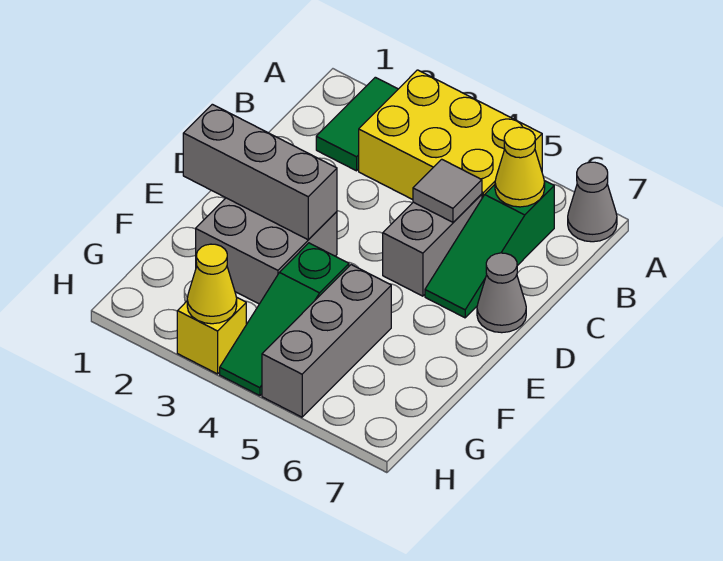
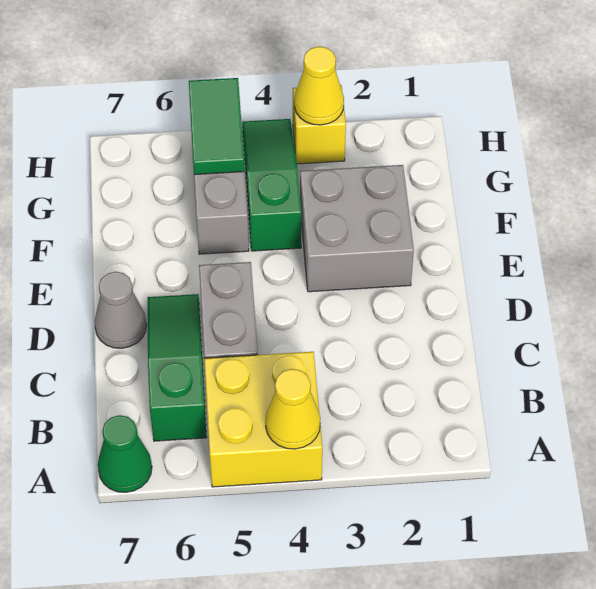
green 1x2 tile [316,77,398,171] -> green 1x2 tile moved to [189,78,244,175]
yellow 2x3 brick [359,70,542,200] -> yellow 2x2 brick [204,352,322,487]
grey 1x1 cone [568,162,617,242] -> green 1x1 cone [98,415,152,492]
yellow 1x1 cone [495,127,545,207] -> yellow 1x1 cone moved to [266,369,320,449]
grey 1x1 tile [413,159,482,222] -> none
grey 1x3 brick [183,104,337,240] -> none

